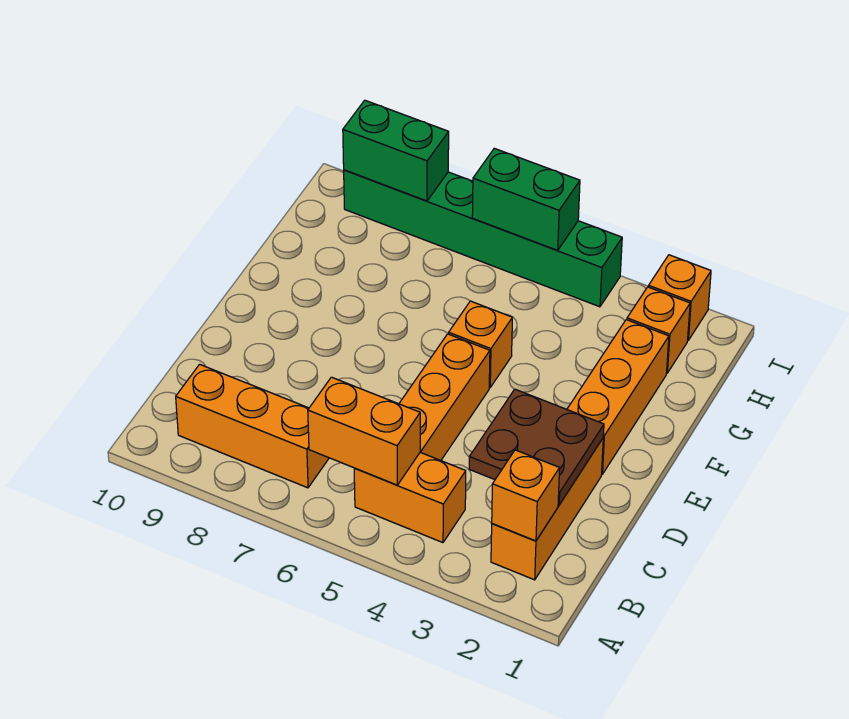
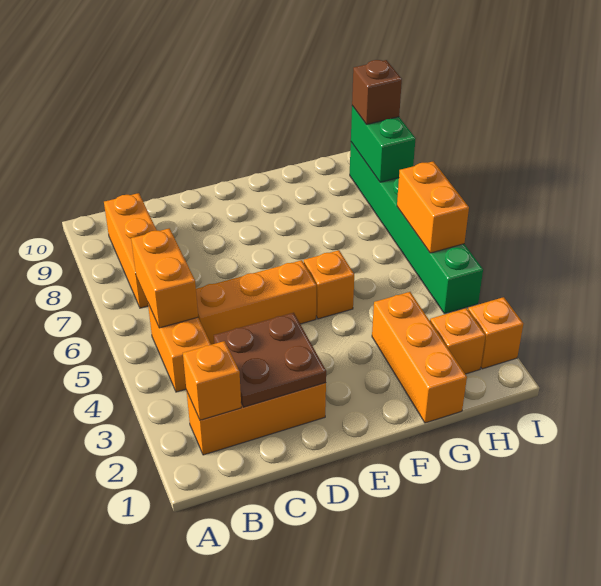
orange 1x3 brick [567,320,669,474] -> orange 1x3 brick turned to [372,292,467,423]
green 1x2 brick [472,148,580,250] -> orange 1x2 brick [397,161,469,253]
none -> brown 1x1 brick [352,60,402,124]

